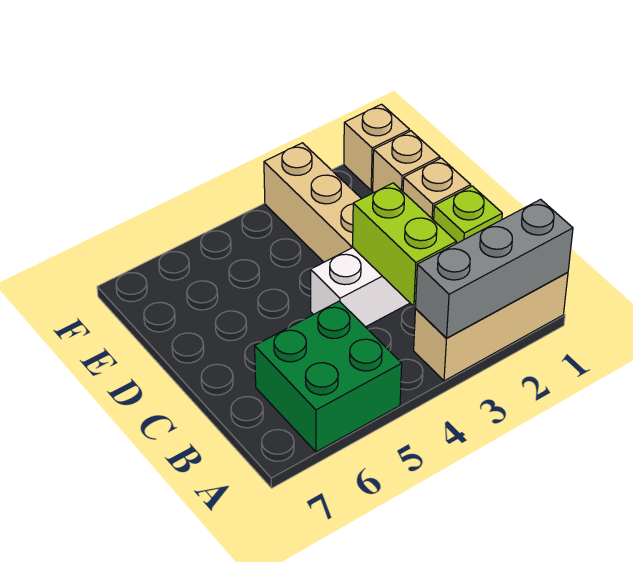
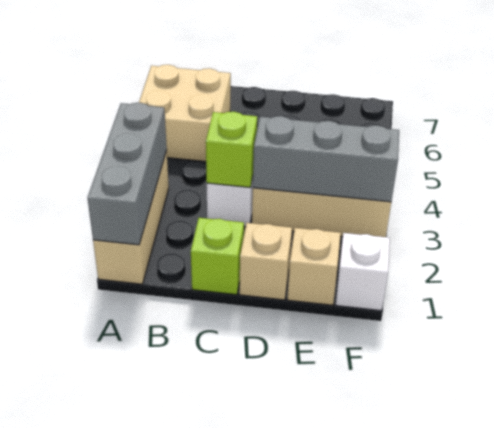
green 2x2 brick [255,301,402,452] -> tan 2x2 brick [139,65,231,162]
lime 1x2 brick [353,183,456,306] -> lime 1x1 brick [206,112,257,188]
none -> grey 1x3 brick [253,116,399,202]
tan 1x1 brick [344,104,410,190] -> white 1x1 brick [336,233,390,311]

